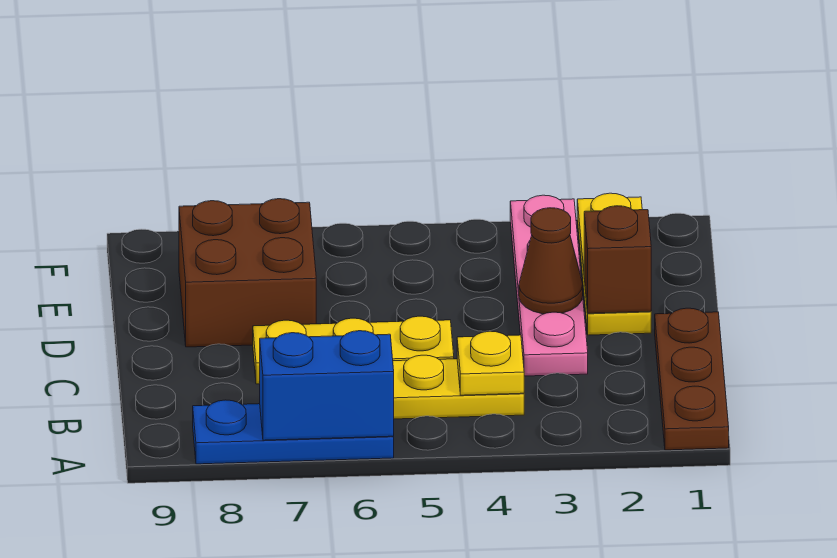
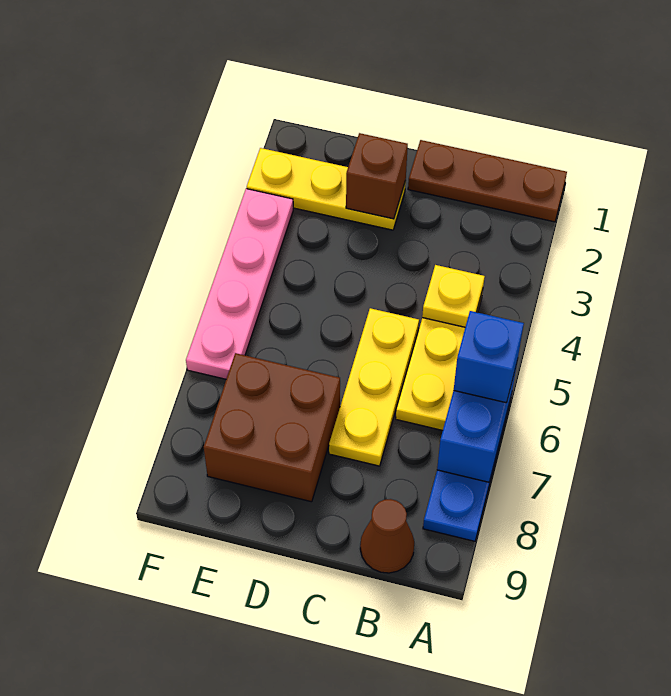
none -> blue 1x1 brick [454,311,524,403]
pink 1x4 plate [510,195,588,376] -> pink 1x4 plate turned to [186,189,293,379]
brown 1x1 cone [519,208,583,314] -> brown 1x1 cone moved to [360,499,414,573]

